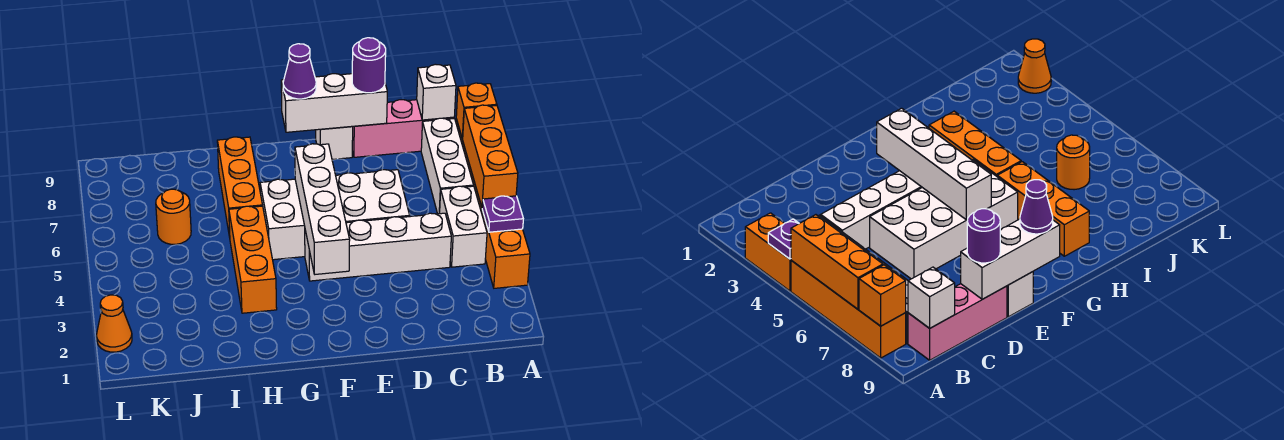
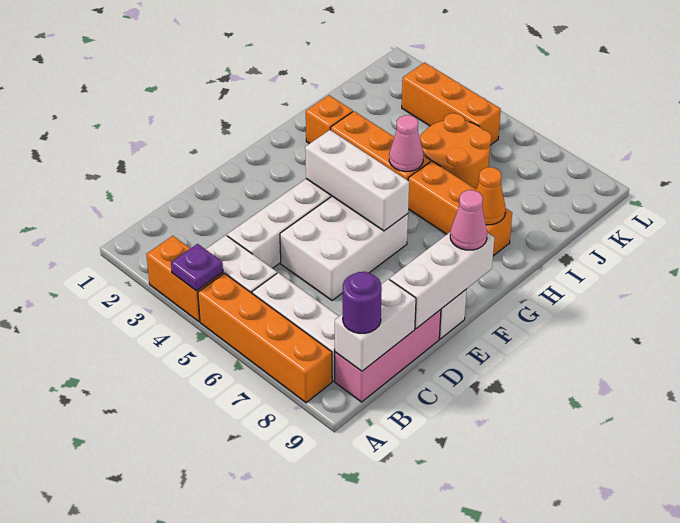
orange 1x3 brick [463,105,518,207] -> orange 1x3 brick moved to [402,63,501,144]
orange 1x1 brick [456,83,497,139] -> orange 1x1 brick moved to [306,95,353,144]
white 1x1 brick [417,64,456,120] -> white 1x2 brick [335,279,416,371]
white 2x4 brick [260,170,410,260] -> white 2x3 brick [280,196,408,301]
purple 1x1 round brick [352,38,386,93] -> purple 1x1 round brick moved to [343,272,382,333]
white 1x4 brick [295,144,350,274] -> white 1x3 brick [305,130,409,231]
purple 1x1 cone [283,44,316,99] -> pink 1x1 cone [450,190,487,250]
none -> pink 1x1 cone [389,115,423,171]
orange 1x1 round brick [156,189,191,244] -> orange 2x2 round brick [420,113,491,189]
orange 1x1 cone [97,295,132,352] -> orange 1x1 cone moved to [476,167,506,225]

